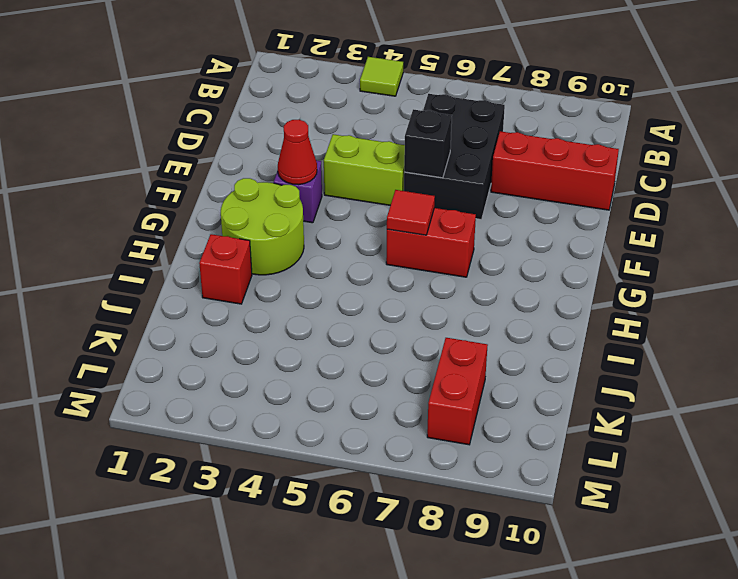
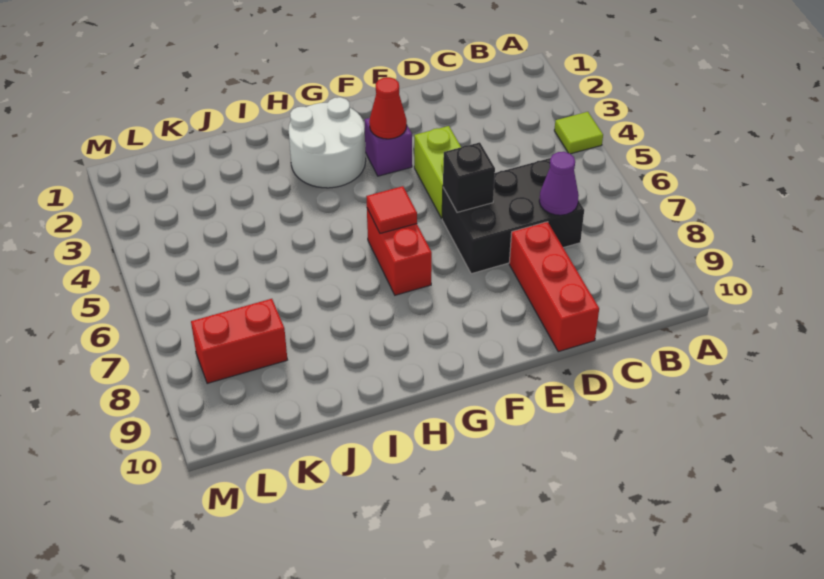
none -> purple 1x1 cone [539,152,579,215]
lime 2x2 round brick [221,178,304,275] -> white 2x2 round brick [288,97,366,188]
red 1x1 brick [199,234,252,304] -> none

